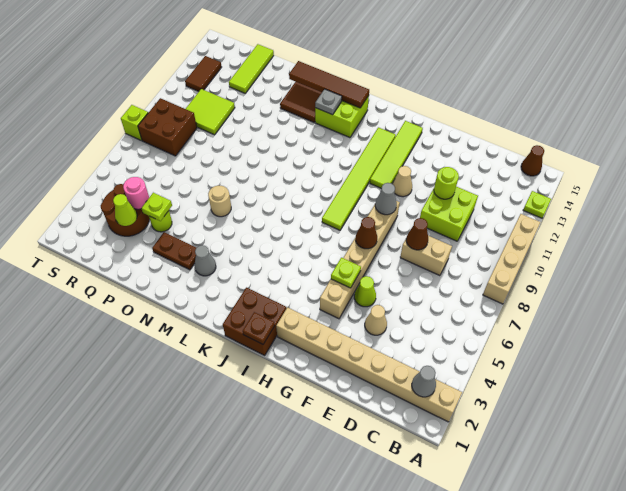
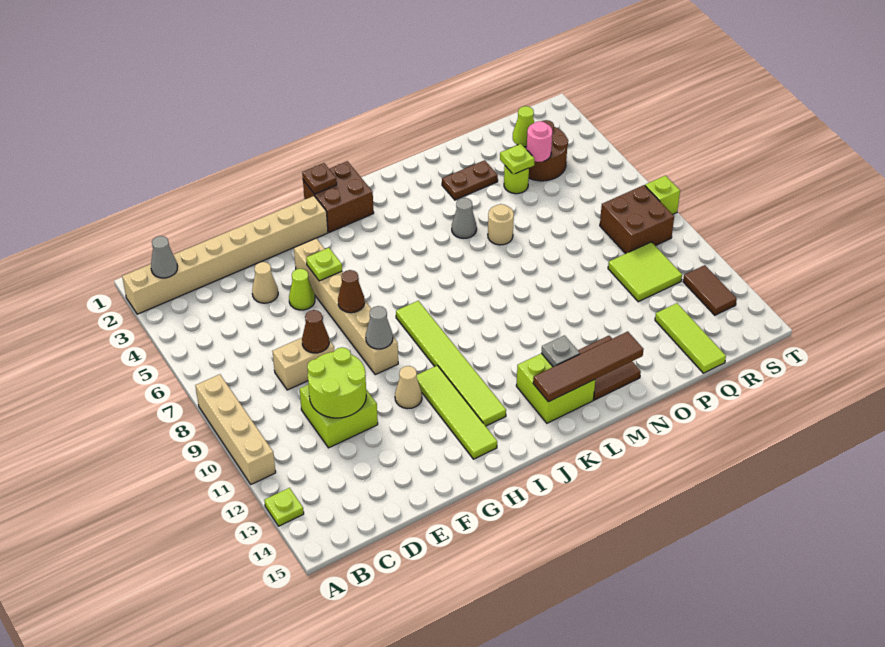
brown 1x1 cone [521,145,544,176] -> none
lime 1x1 round brick [434,167,459,199] -> lime 2x2 round brick [307,347,366,418]
grey 1x1 cone [194,245,216,276] -> grey 1x1 cone moved to [452,198,477,238]

